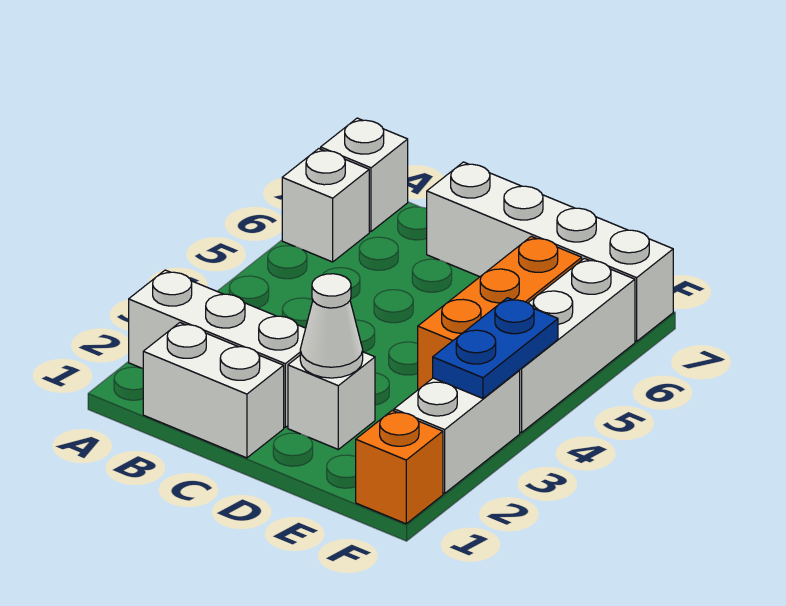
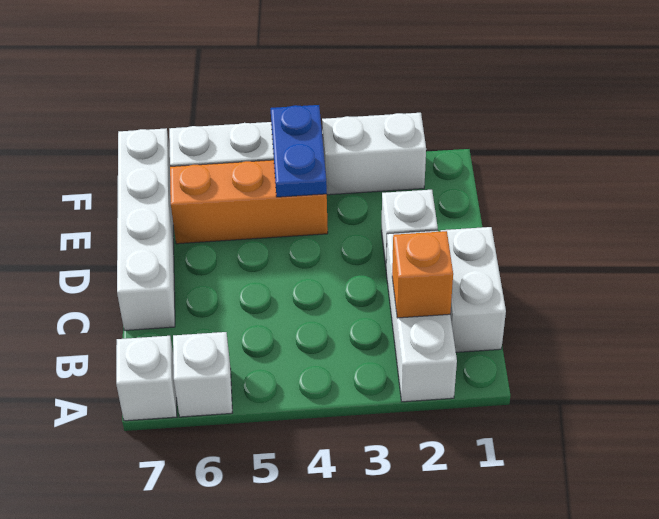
white 1x1 cone [300,274,363,378] -> none
orange 1x1 brick [356,410,443,524] -> orange 1x1 brick moved to [392,231,453,318]
blue 1x2 plate [433,298,558,398] -> blue 1x2 plate turned to [270,105,327,197]

